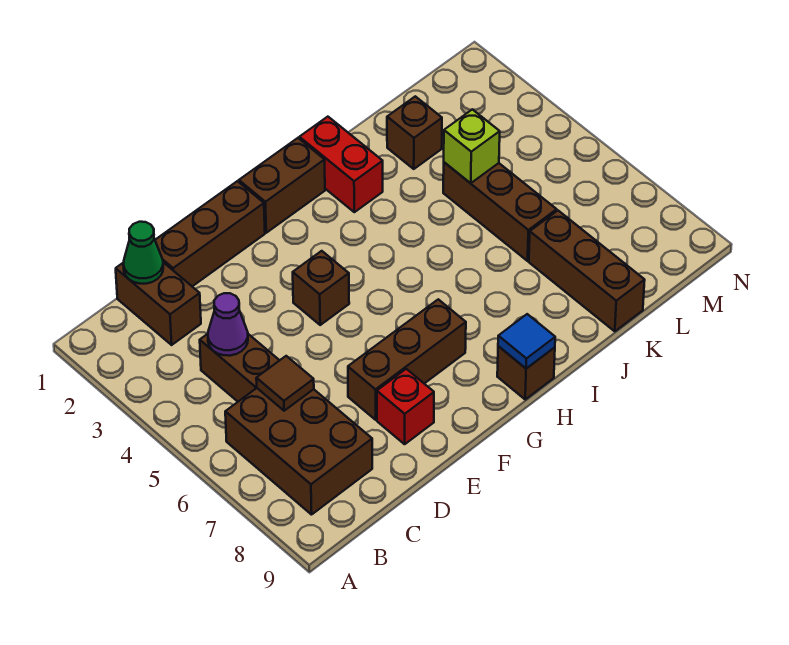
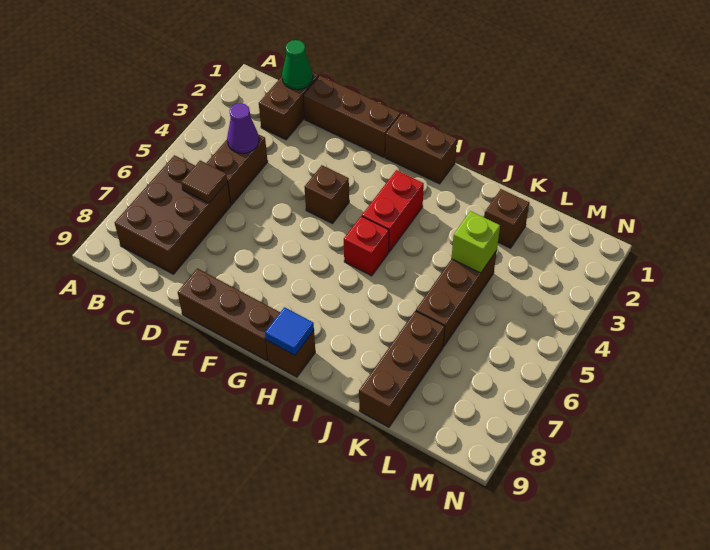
brown 1x3 brick [348,299,466,420] -> brown 1x3 brick moved to [178,268,280,361]
red 1x1 brick [377,369,434,444] -> red 1x1 brick moved to [344,216,389,276]
red 1x2 brick [299,117,383,212] -> red 1x2 brick moved to [362,170,424,252]

